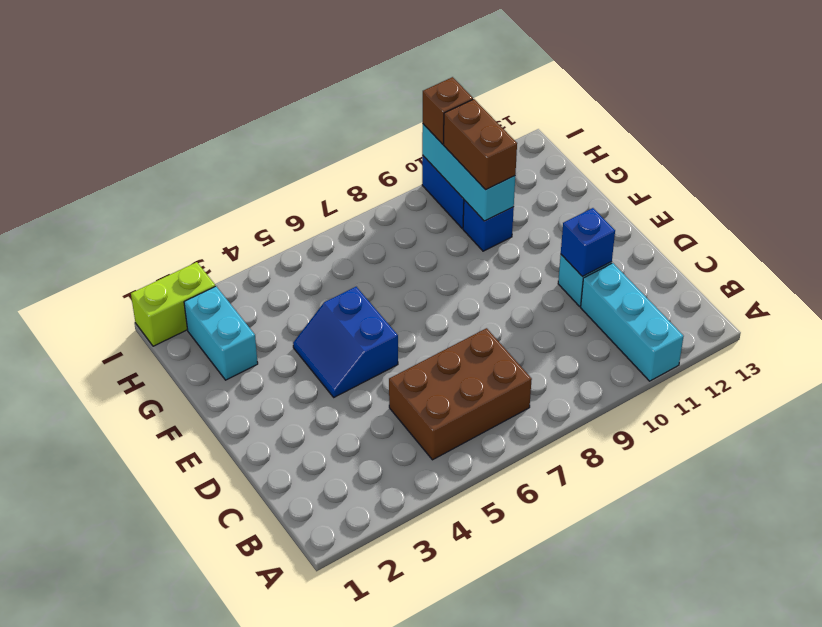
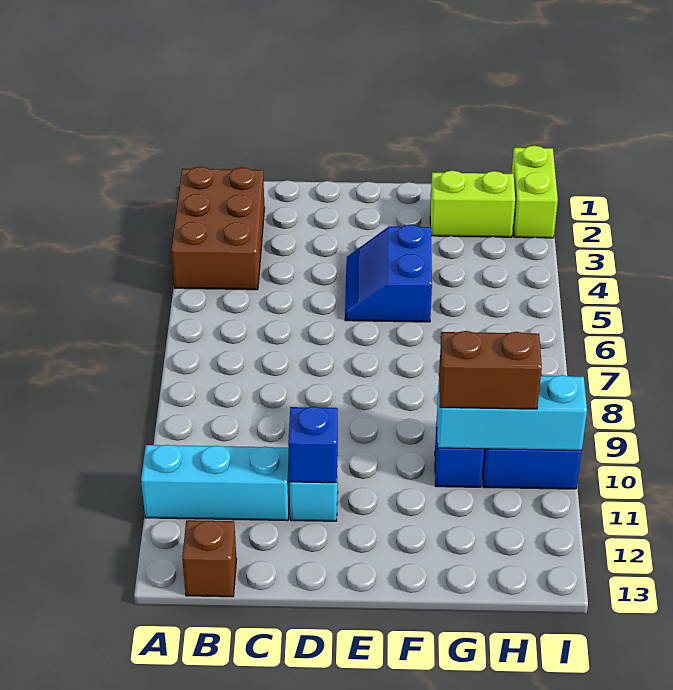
brown 2x3 brick [389,328,532,460] -> brown 2x3 brick moved to [171,167,265,290]
blue 2x2 slope [293,287,398,397] -> blue 2x2 slope turned to [345,225,432,322]
cyan 1x2 brick [184,286,258,380] -> lime 1x2 brick [430,171,515,237]
brown 1x1 brick [423,77,473,144] -> brown 1x1 brick moved to [182,520,237,597]

